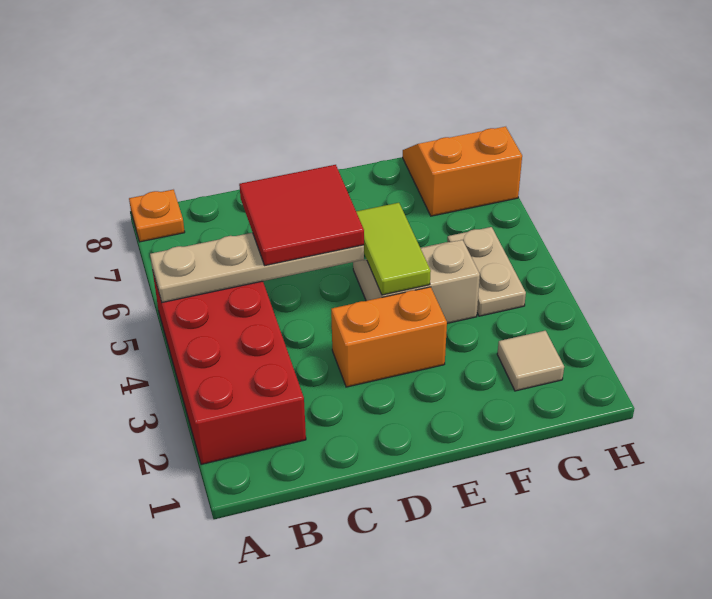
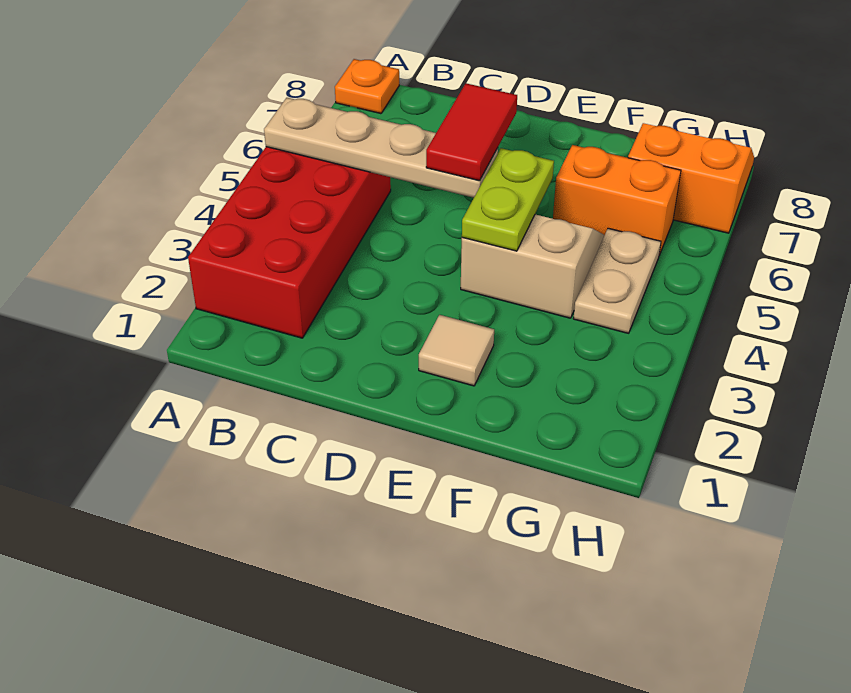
red 2x2 tile [239,165,364,265] -> red 1x2 tile [426,83,517,181]
orange 1x2 brick [331,287,447,387] -> orange 1x2 brick moved to [553,145,681,255]
lime 1x2 tile [356,203,431,295] -> lime 1x2 plate [462,148,554,251]
tan 1x1 tile [497,331,564,391] -> tan 1x1 tile moved to [419,315,494,386]

